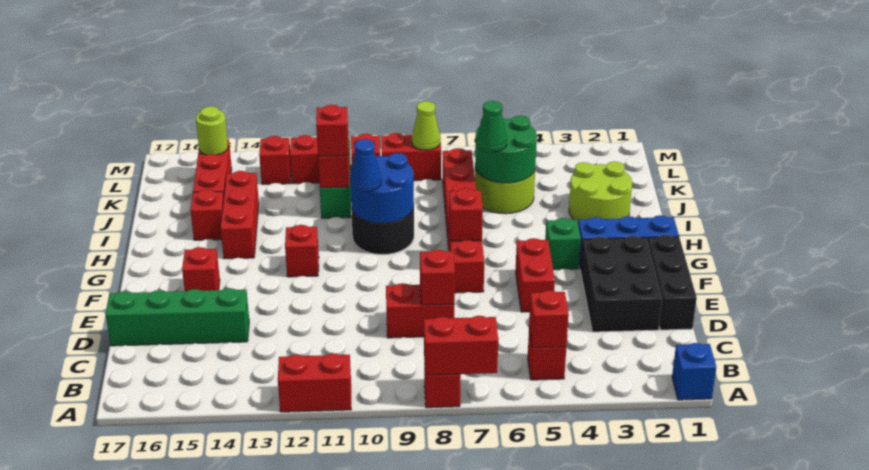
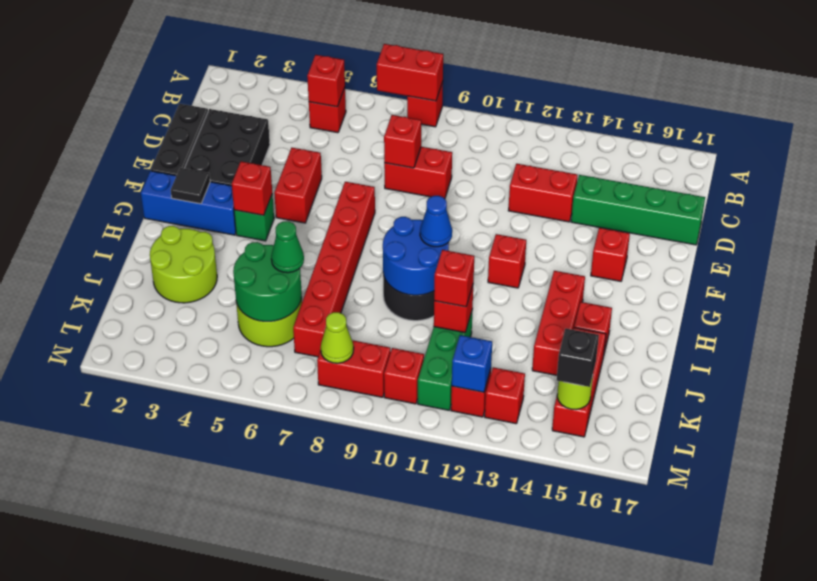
blue 1x1 brick [672,343,716,400] -> blue 1x1 brick moved to [452,335,492,392]
red 1x2 brick [278,354,351,412] -> red 1x2 brick moved to [508,164,578,222]
none -> black 1x1 tile [171,168,210,204]
red 1x1 brick [449,188,483,241] -> red 1x1 brick moved to [232,161,272,215]
none -> black 1x1 brick [557,329,599,387]

